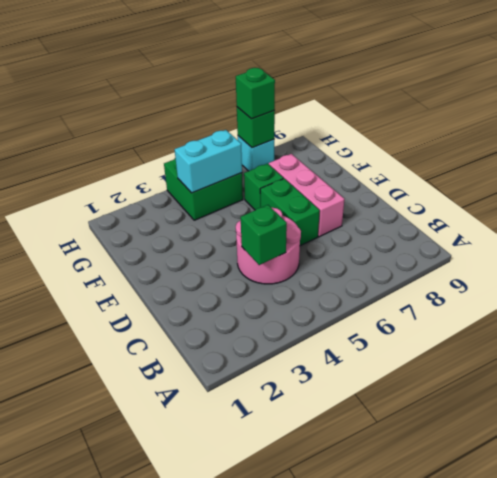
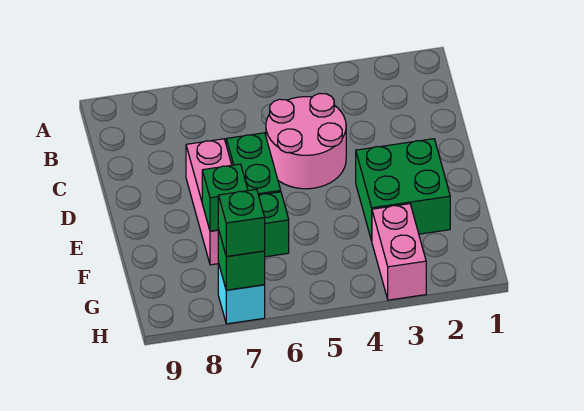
green 1x1 brick [241,205,287,265] -> green 1x1 brick moved to [202,164,248,231]
none -> pink 1x2 brick [372,204,426,300]
green 2x2 brick [164,158,243,220] -> green 2x2 brick moved to [356,139,450,241]
cyan 1x2 brick [175,130,242,193] -> none

